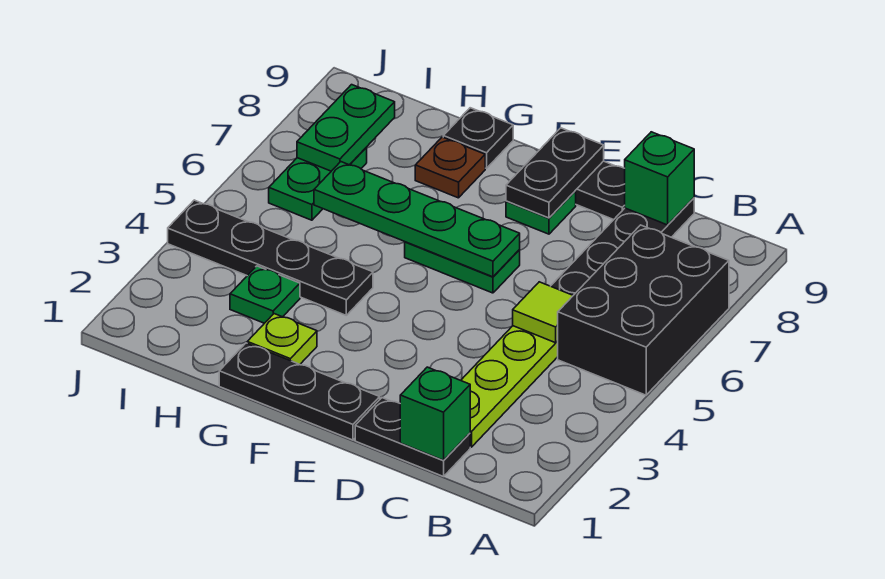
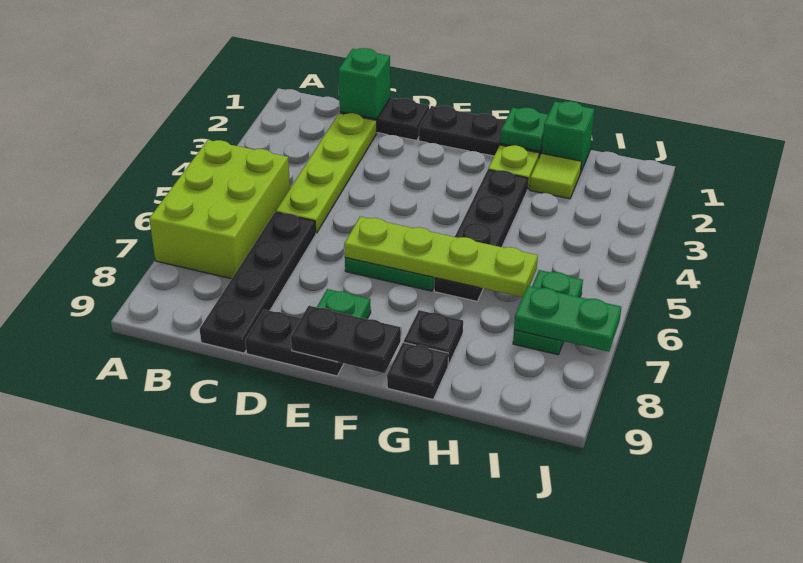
black 2x3 brick [558,225,729,395] -> lime 2x3 brick [149,140,290,279]
lime 1x1 tile [513,282,573,343] -> lime 1x1 tile moved to [530,153,581,199]
green 1x1 brick [625,132,694,225] -> green 1x1 brick moved to [542,101,594,173]
green 1x4 plate [314,162,520,277] -> lime 1x4 plate [344,217,538,297]
black 1x2 plate [506,128,604,218] -> black 1x2 plate turned to [291,306,401,373]
black 1x4 plate [168,200,373,315] -> black 1x4 plate turned to [434,170,528,301]
brown 1x1 plate [415,137,485,198] -> black 1x1 plate [404,310,463,365]
green 1x1 plate [230,266,300,323] -> green 1x1 plate moved to [500,108,548,151]
green 1x2 plate [297,85,395,171] -> green 1x2 plate turned to [514,286,621,352]

